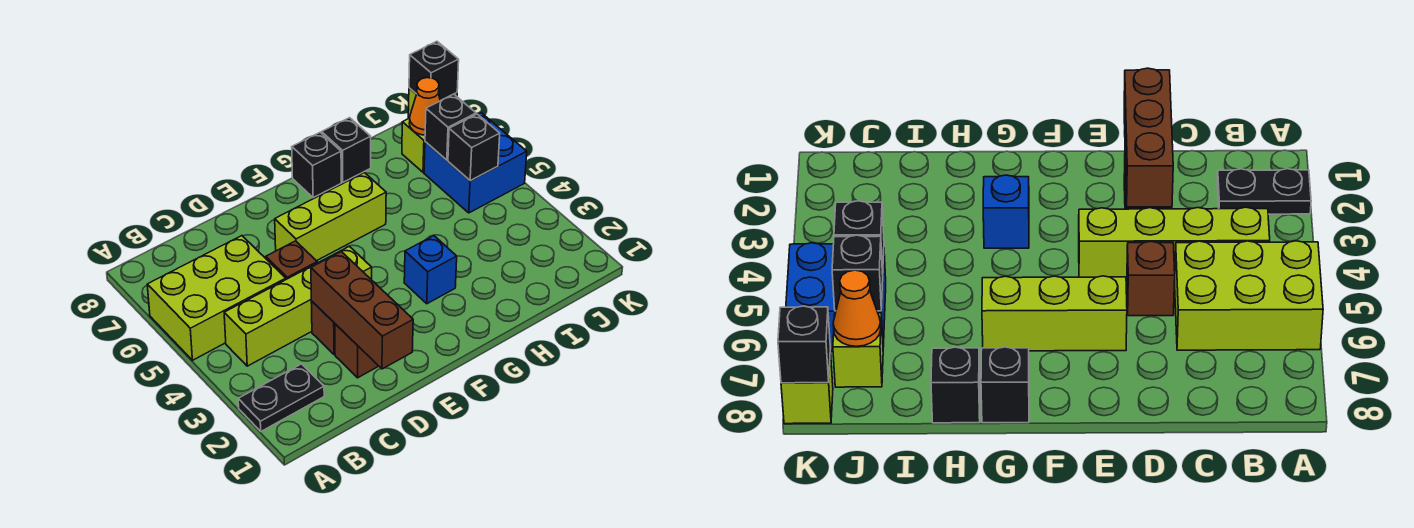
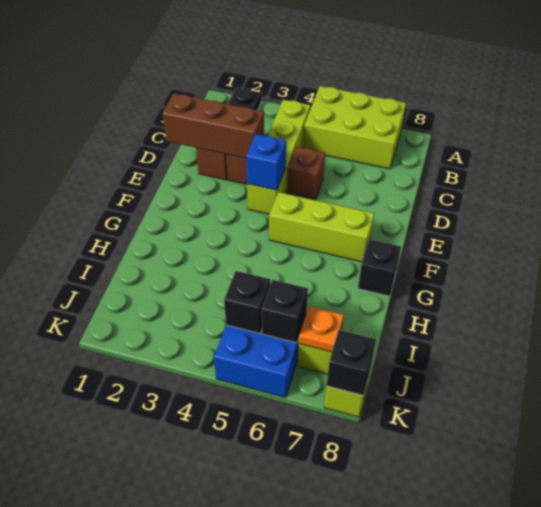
lime 2x3 brick [147,236,286,360] -> lime 2x3 brick turned to [304,86,406,169]
lime 1x3 brick [275,173,386,261] -> lime 1x3 brick turned to [269,192,374,262]
blue 1x1 brick [404,236,457,304] -> blue 1x1 brick moved to [246,134,286,190]
black 1x1 brick [322,118,371,182] -> none
orange 1x1 cone [409,78,440,135] -> orange 1x1 plate [299,306,344,352]

